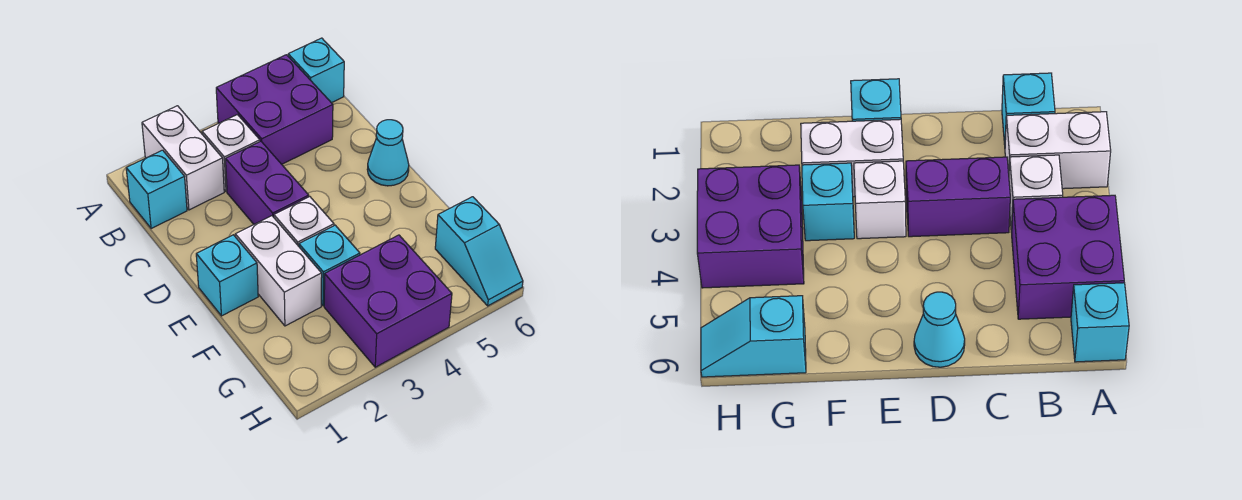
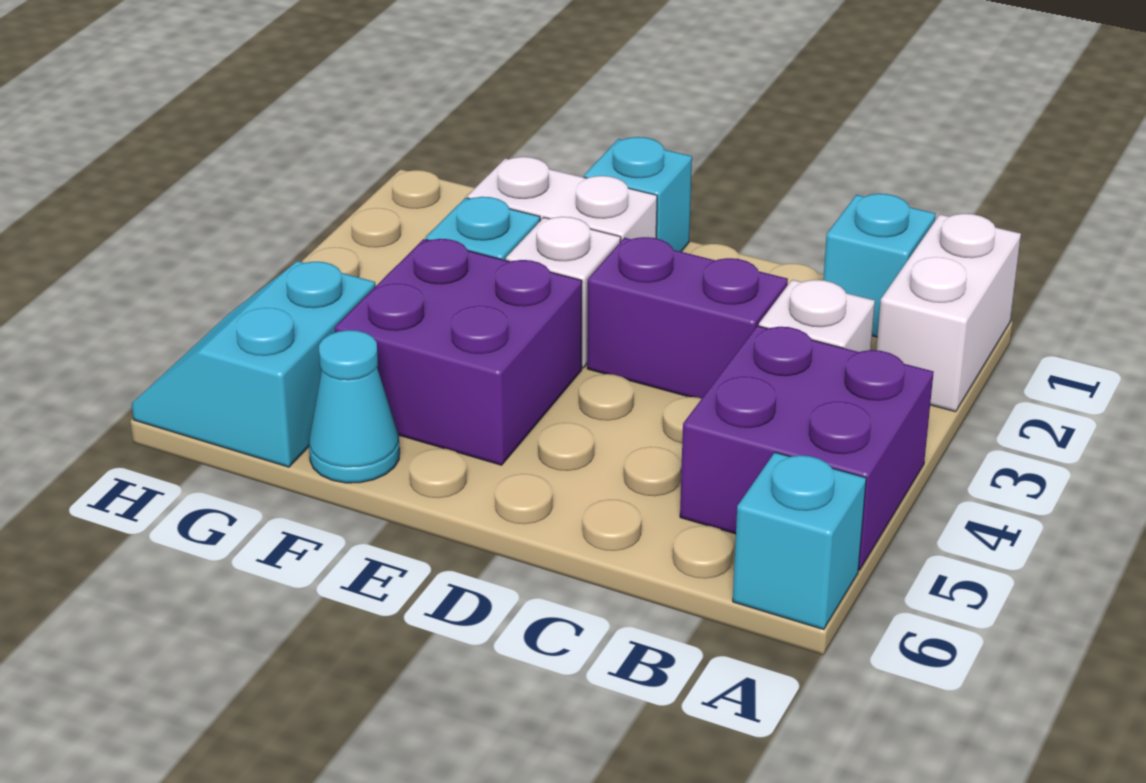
white 1x2 brick [142,106,224,210] -> white 1x2 brick turned to [876,214,1021,412]
cyan 1x1 cone [367,120,409,186] -> cyan 1x1 cone moved to [309,330,400,483]
purple 2x2 brick [324,235,452,367] -> purple 2x2 brick moved to [335,239,582,465]
cyan 1x2 slope [435,197,523,306] -> cyan 2x2 slope [132,261,376,467]

